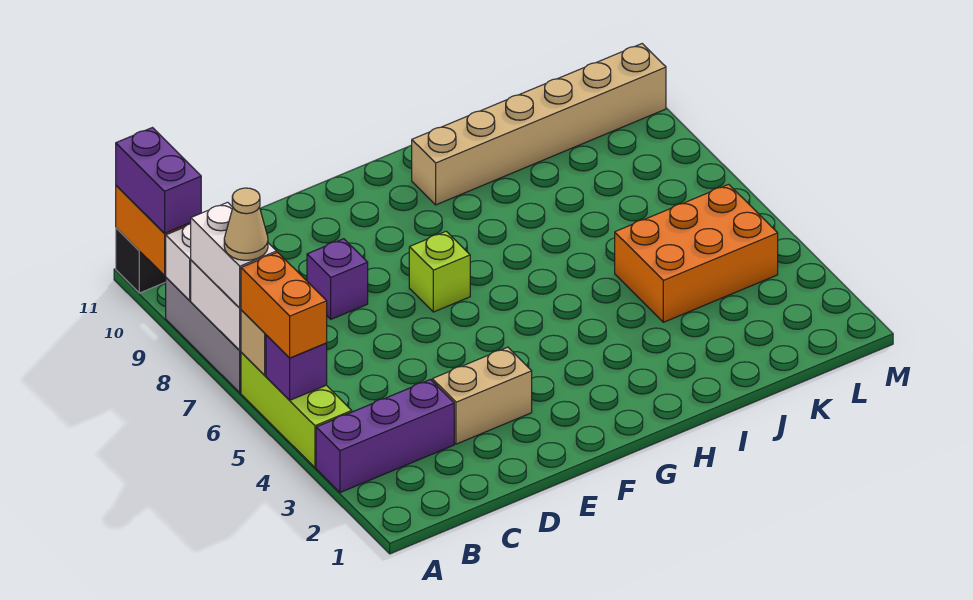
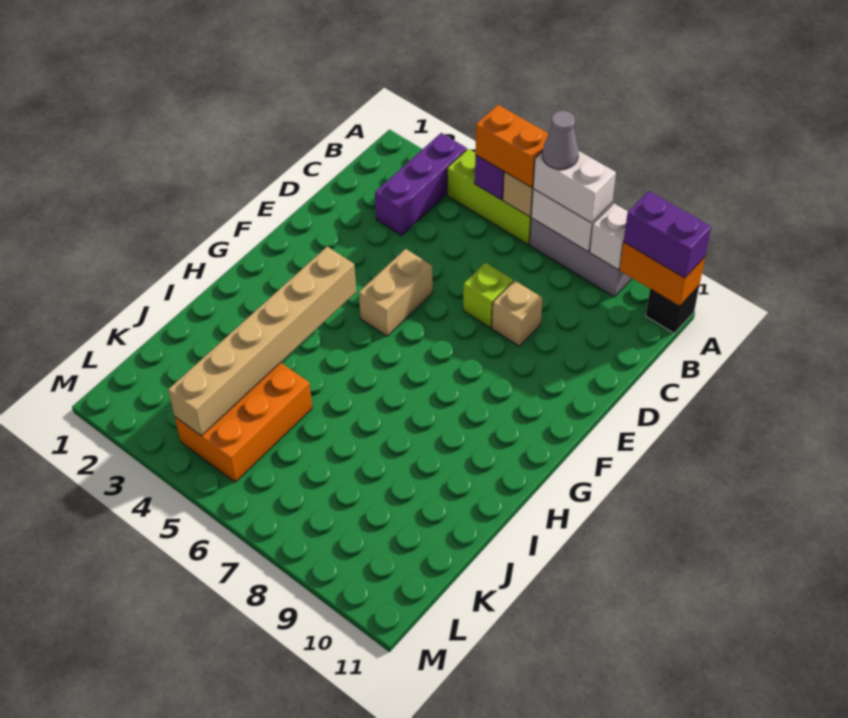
tan 1x1 cone [224,188,268,260] -> grey 1x1 cone [542,111,579,169]
tan 1x2 brick [432,347,532,444] -> tan 1x2 brick moved to [359,249,433,336]
purple 1x1 brick [307,239,368,319] -> tan 1x1 brick [492,281,543,346]
lime 1x1 brick [409,231,470,312] -> lime 1x1 brick moved to [463,263,513,328]
tan 1x6 brick [412,44,666,205] -> tan 1x6 brick moved to [168,247,356,436]

